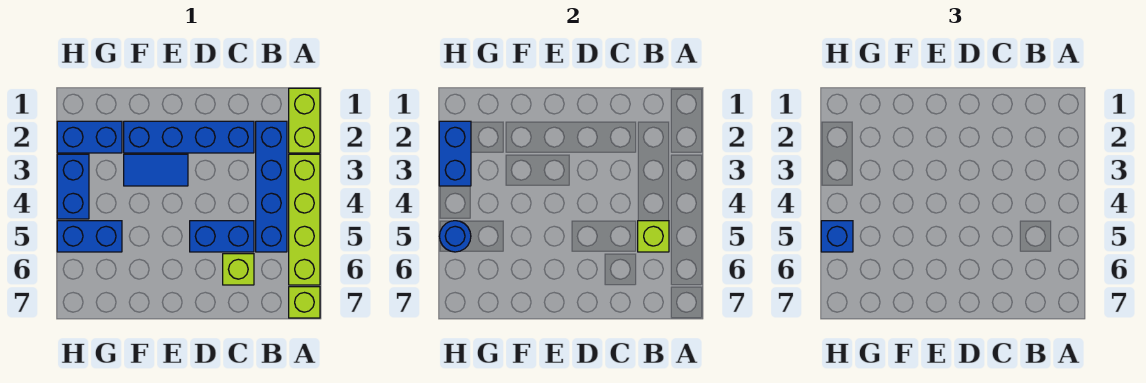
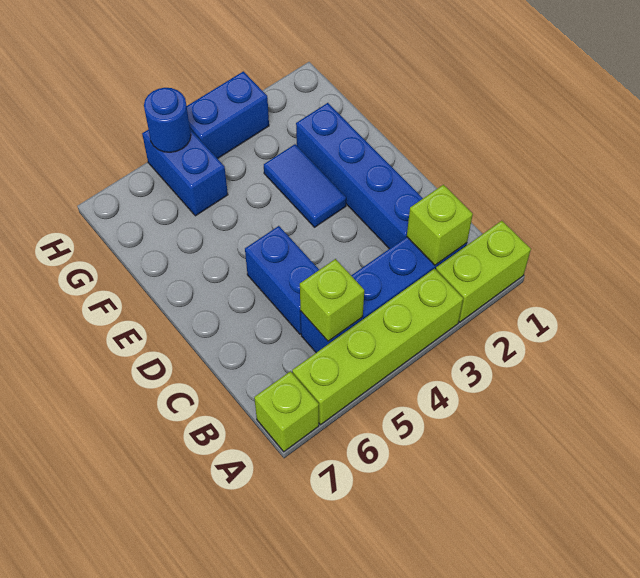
lime 1x1 brick [223,254,254,285] -> lime 1x1 brick moved to [407,185,473,265]
blue 1x2 brick [57,121,122,153] -> none
blue 1x2 brick [439,121,471,186] -> none
blue 1x1 brick [821,221,853,252] -> none

